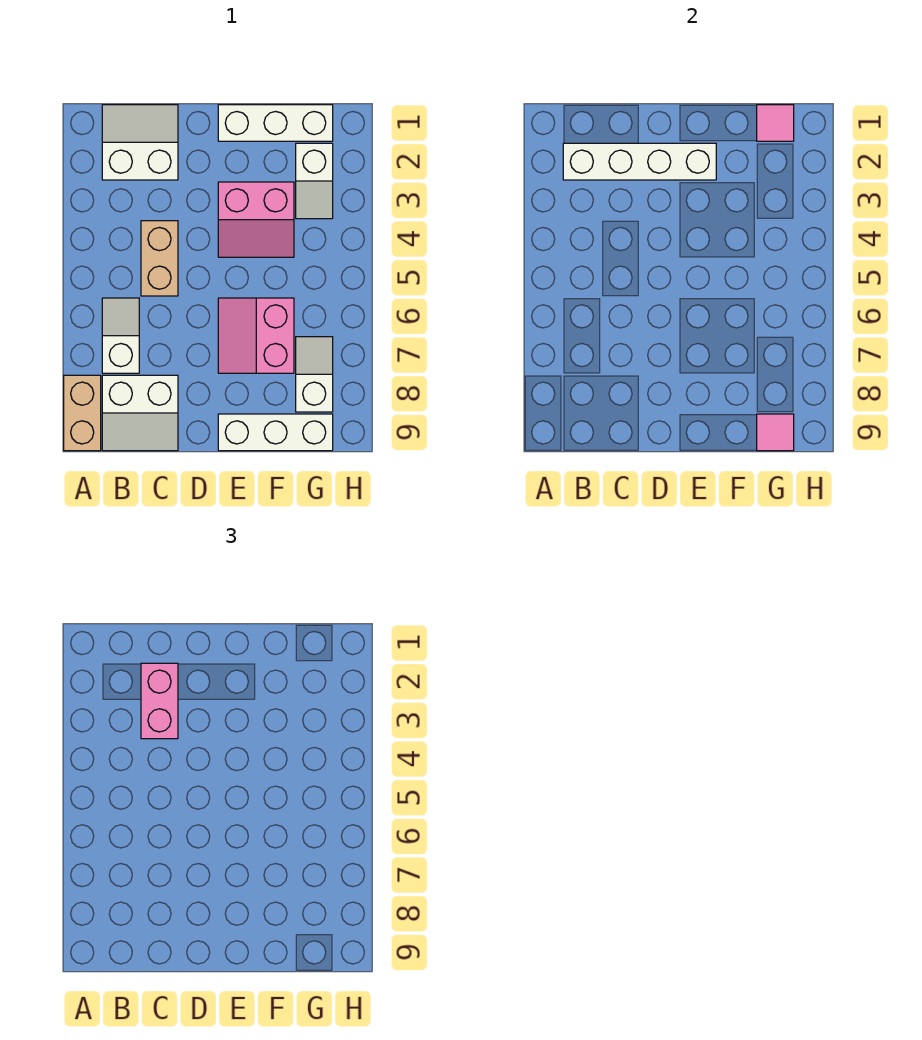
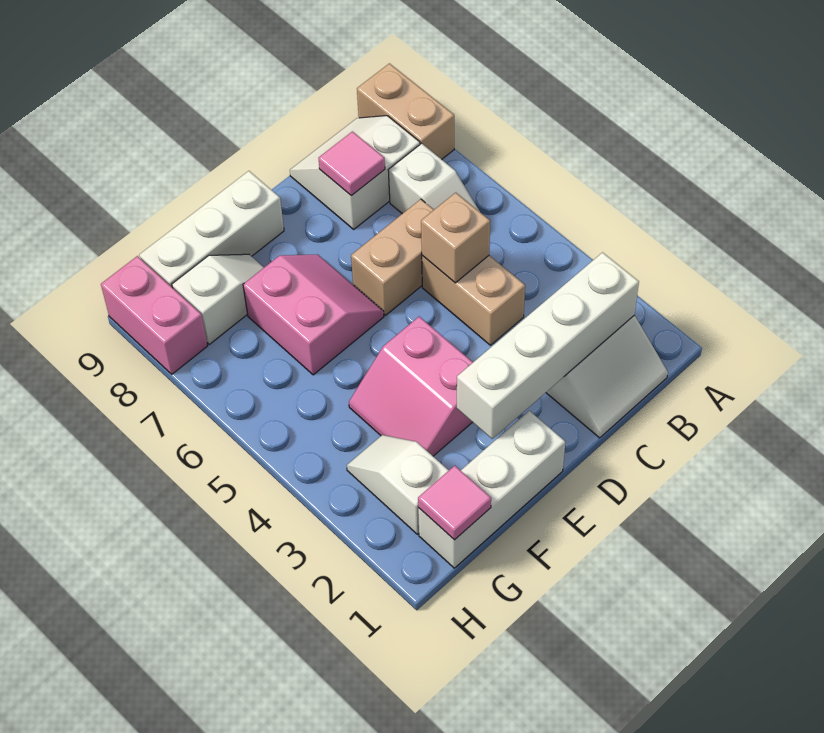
pink 1x2 brick [141,663,178,739] -> pink 1x2 brick moved to [101,256,207,374]
none -> tan 1x1 brick [421,193,490,283]
none -> tan 1x2 brick [351,199,434,315]
pink 2x2 slope [218,182,294,257] -> pink 2x2 slope turned to [349,317,473,456]
white 1x2 slope [296,337,333,412] -> white 1x2 slope turned to [172,254,264,344]
pink 1x1 tile [757,414,794,451] -> pink 1x1 tile moved to [319,132,385,196]

